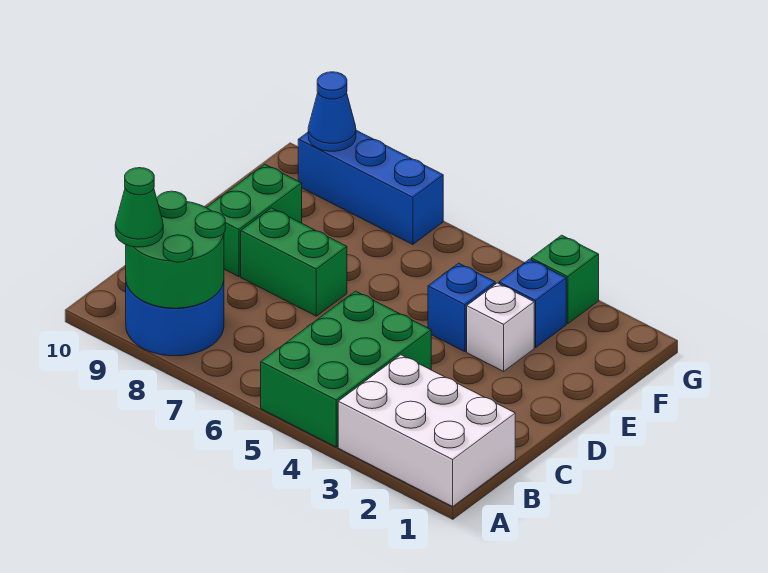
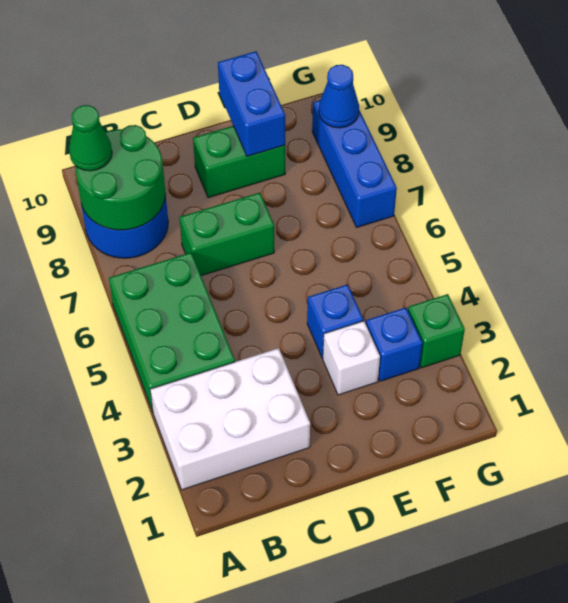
white 2x3 brick [338,355,515,506] -> white 2x3 brick turned to [150,348,310,490]
green 2x3 brick [261,291,431,447] -> green 2x3 brick turned to [109,253,235,411]
green 1x2 brick [241,208,347,316] -> green 1x2 brick turned to [180,193,274,276]
none -> blue 1x2 brick [218,51,285,156]

